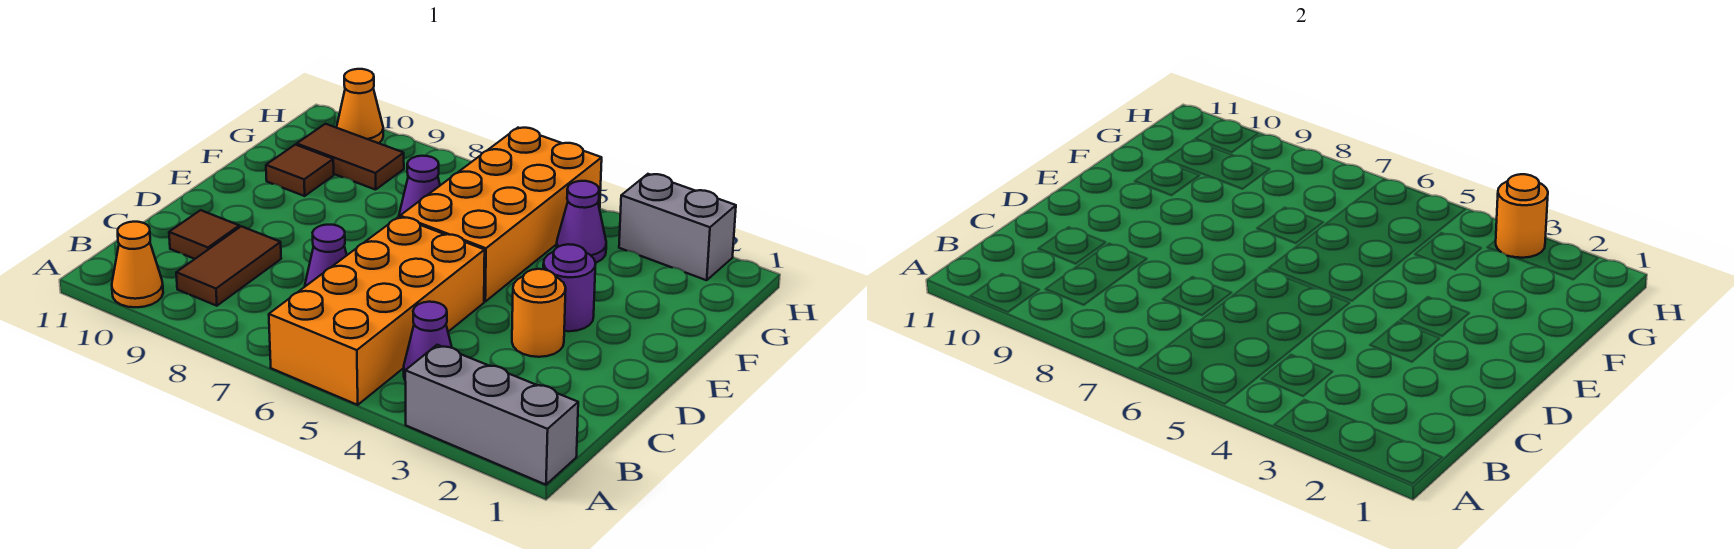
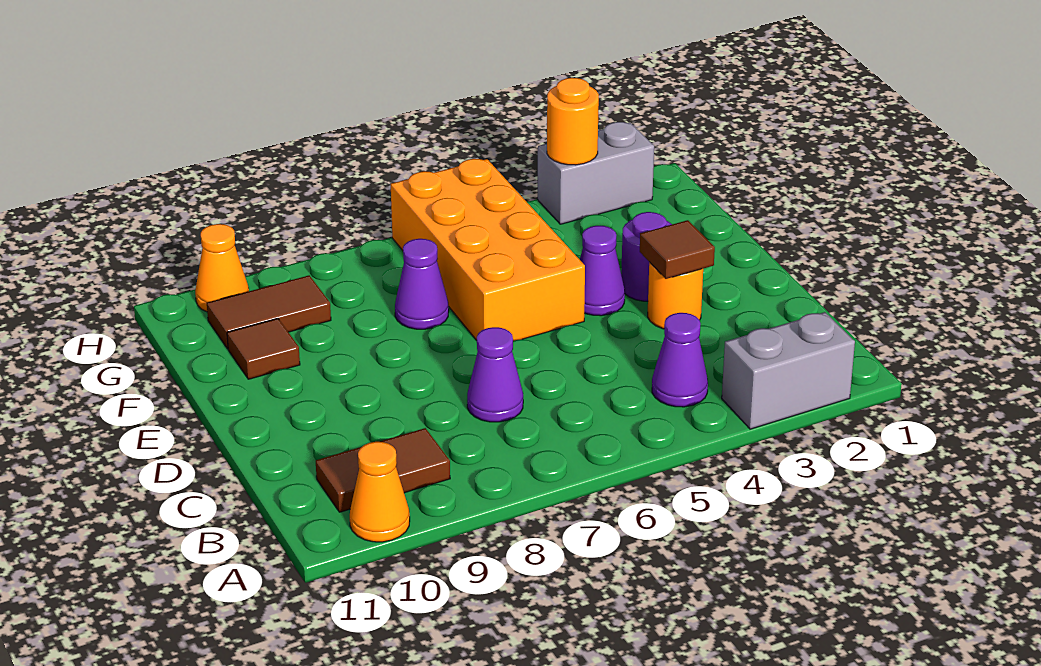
grey 1x3 brick [405,345,578,485] -> grey 1x2 brick [722,312,855,429]
orange 2x4 brick [269,217,485,405] -> none
brown 1x2 tile [176,226,281,306] -> brown 1x2 tile turned to [316,428,450,512]
brown 1x1 tile [169,210,239,259] -> brown 1x1 tile moved to [640,220,715,279]
purple 1x1 cone [556,181,606,263] -> purple 1x1 cone moved to [580,226,625,316]

